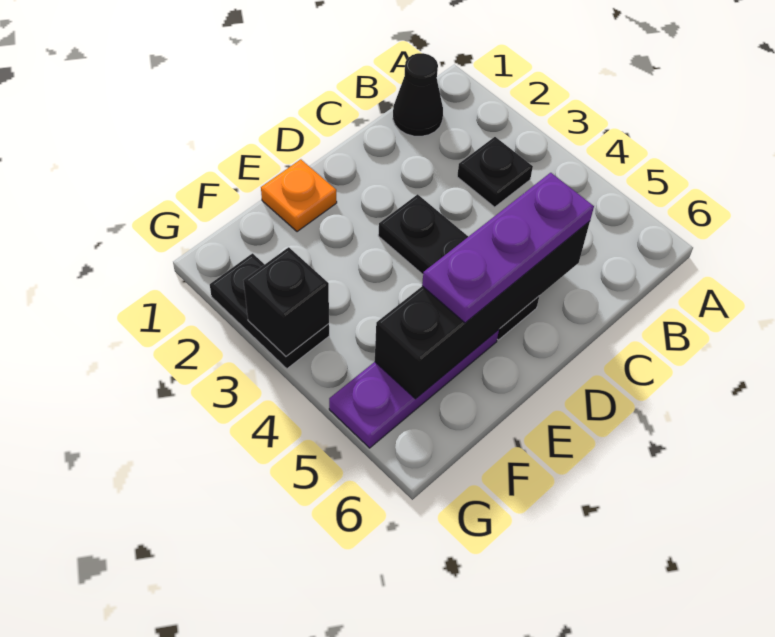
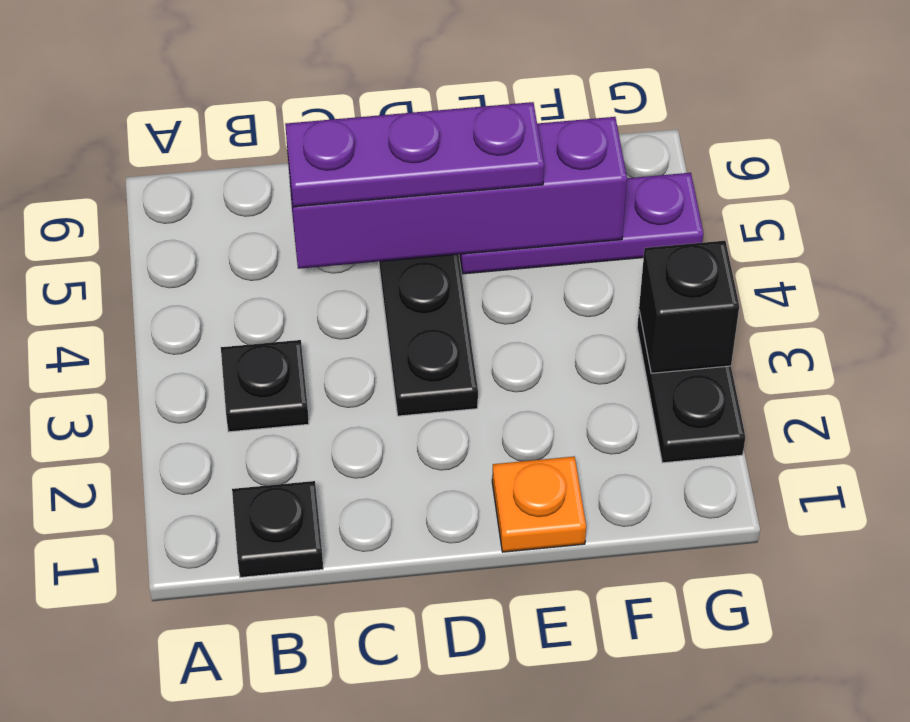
black 1x1 cone [393,53,443,136] -> black 1x1 plate [232,481,323,577]
black 1x4 brick [375,221,590,399] -> purple 1x4 brick [287,117,627,269]

